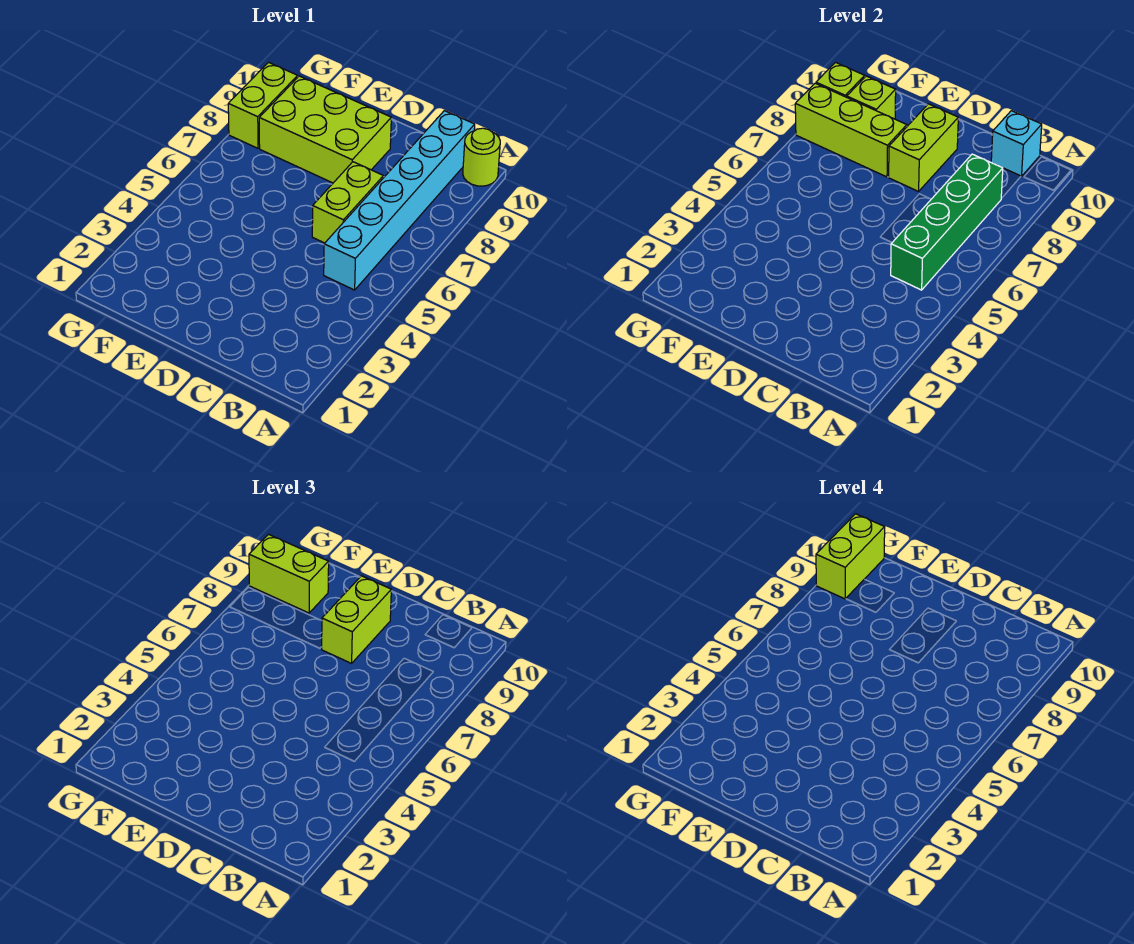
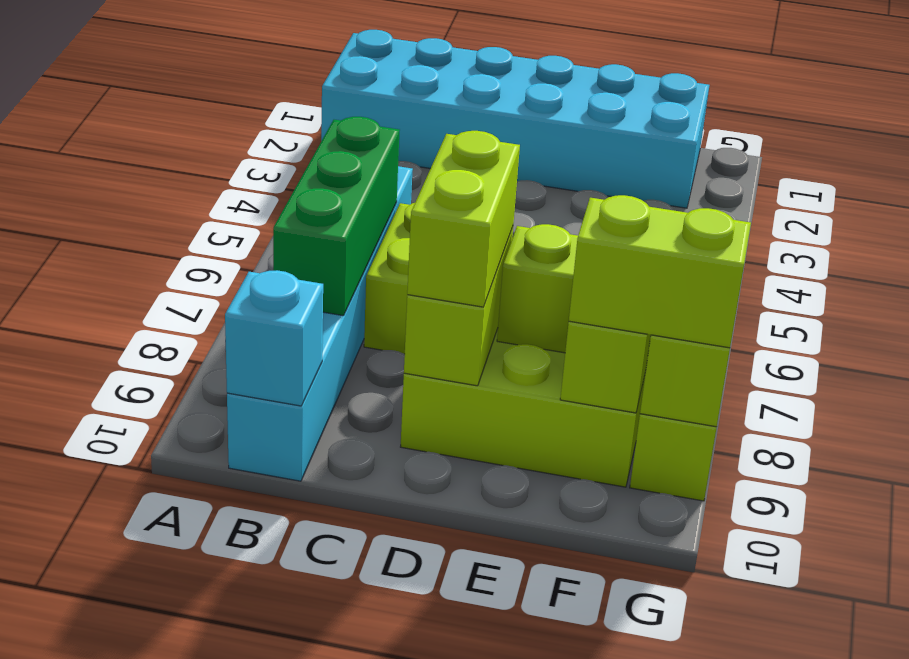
none -> cyan 2x6 brick [321,30,709,208]
lime 1x1 round brick [463,128,500,186] -> none
green 1x4 brick [891,154,1003,290] -> green 1x3 brick [273,117,400,316]
lime 1x2 brick [816,514,885,599] -> none

